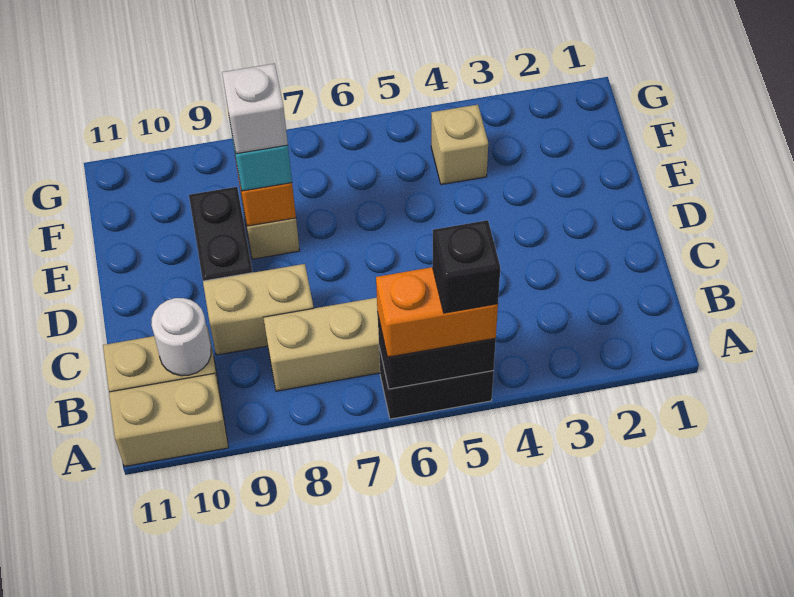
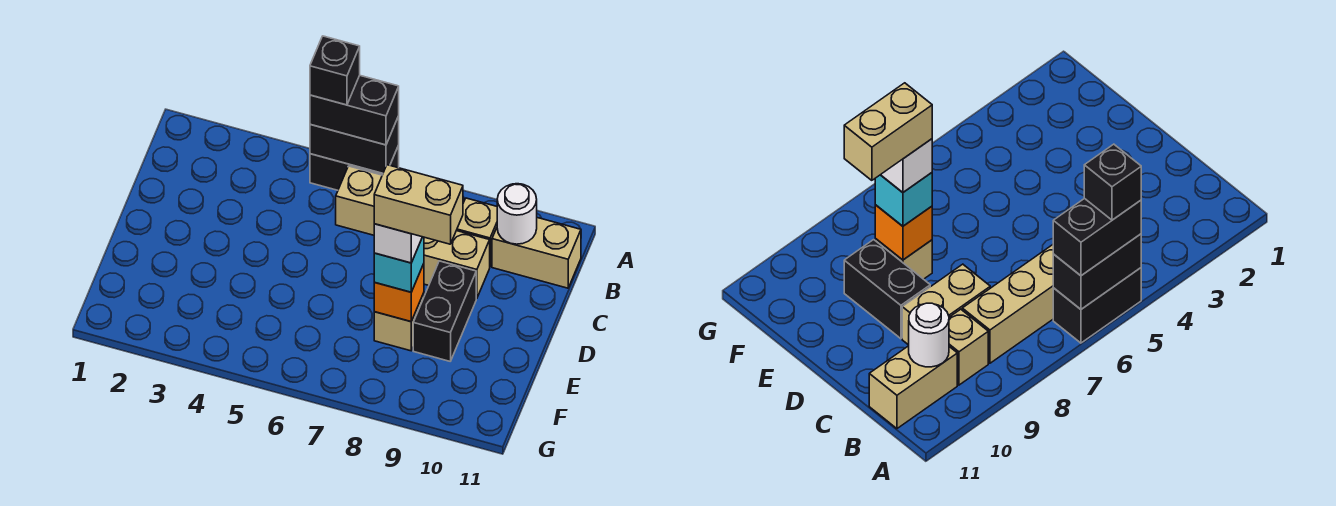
orange 1x2 brick [376,267,498,357] -> black 1x2 brick [310,75,399,145]
tan 1x2 brick [109,373,229,467] -> tan 1x2 brick moved to [374,165,463,244]
tan 1x1 brick [431,105,488,185] -> tan 1x1 brick moved to [457,198,497,266]

